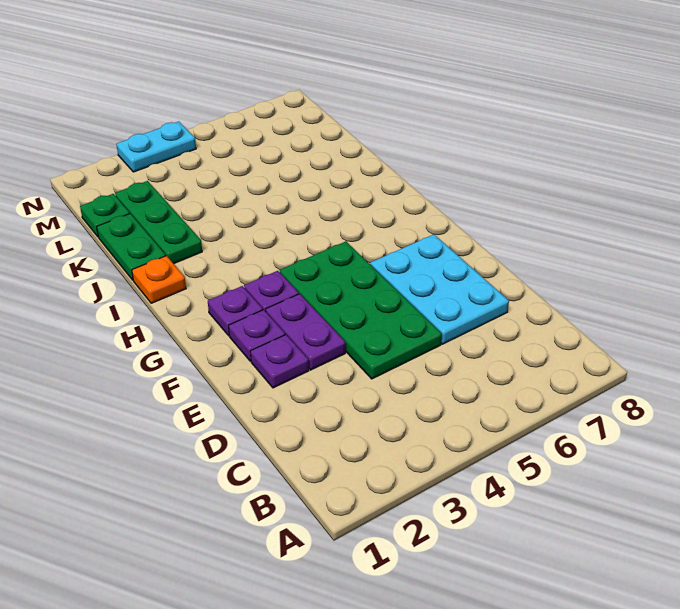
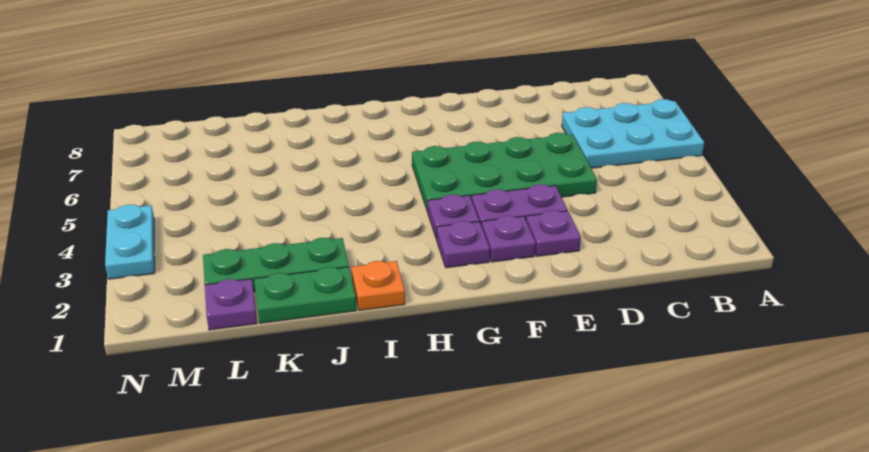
cyan 2x3 plate [370,234,509,344] -> cyan 2x3 plate moved to [562,99,704,168]
green 1x1 plate [80,194,130,237] -> purple 1x1 plate [205,279,257,330]

